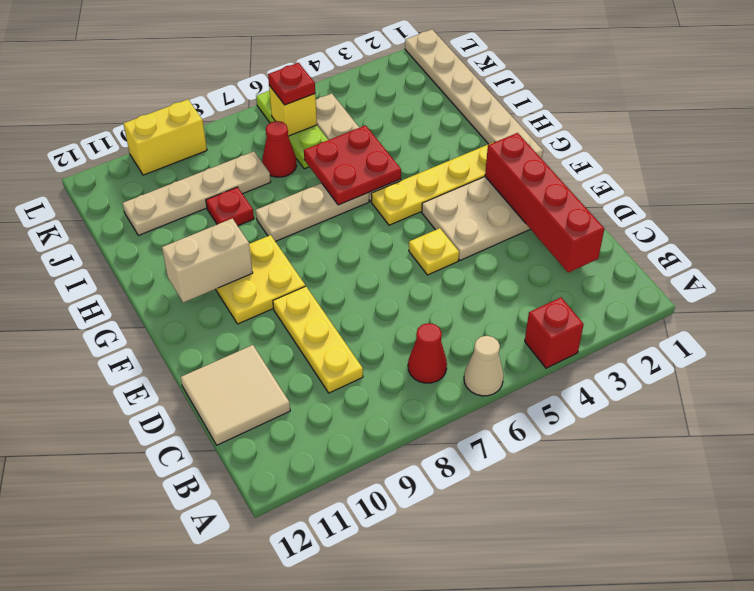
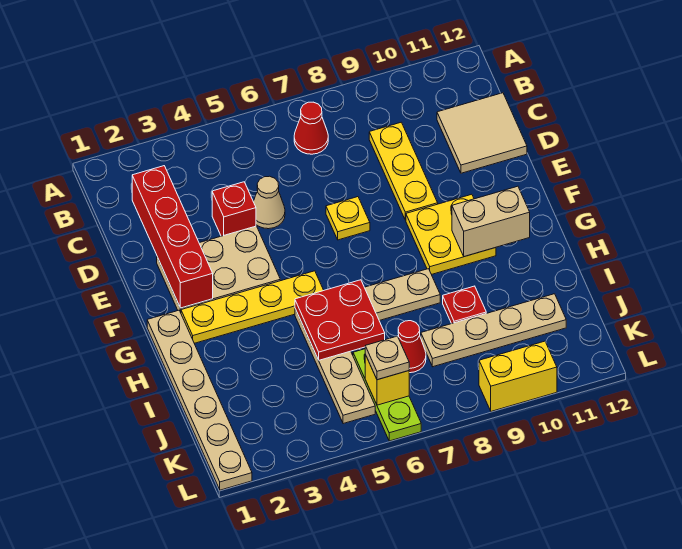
red 1x1 brick [525,297,584,368] -> red 1x1 brick moved to [212,182,256,236]
tan 1x1 cone [464,336,503,396] -> tan 1x1 cone moved to [253,176,285,229]
yellow 1x1 plate [409,228,459,275] -> yellow 1x1 plate moved to [326,197,370,240]
red 1x1 plate [268,63,315,105] -> tan 1x1 plate [365,336,409,380]

